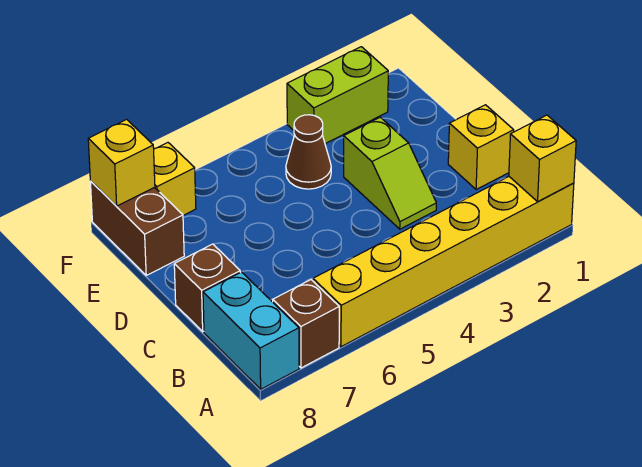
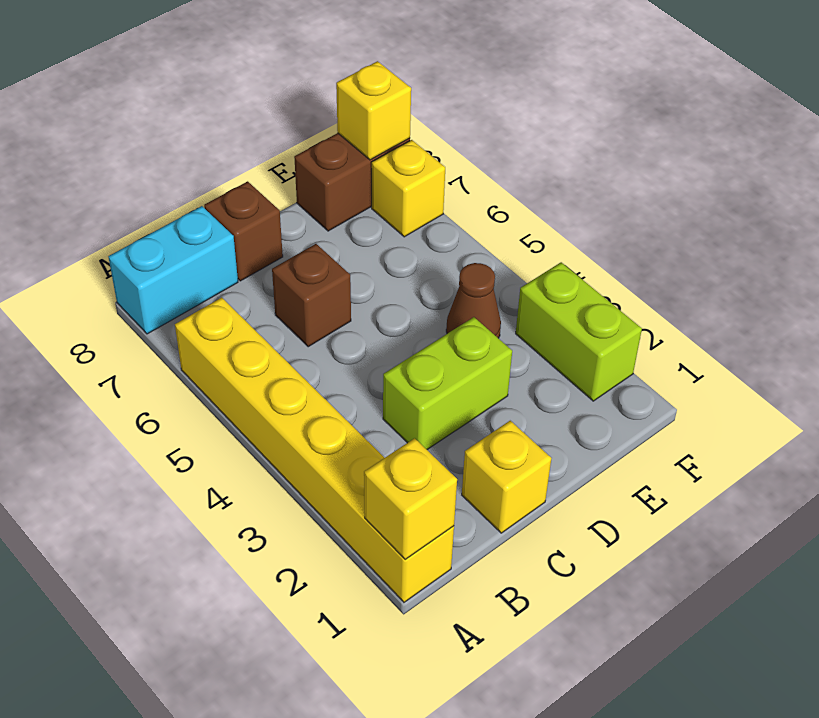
brown 1x1 brick [273,280,339,368] -> brown 1x1 brick moved to [272,244,351,347]
lime 1x2 slope [344,117,436,229] -> lime 1x2 brick [383,317,512,449]

